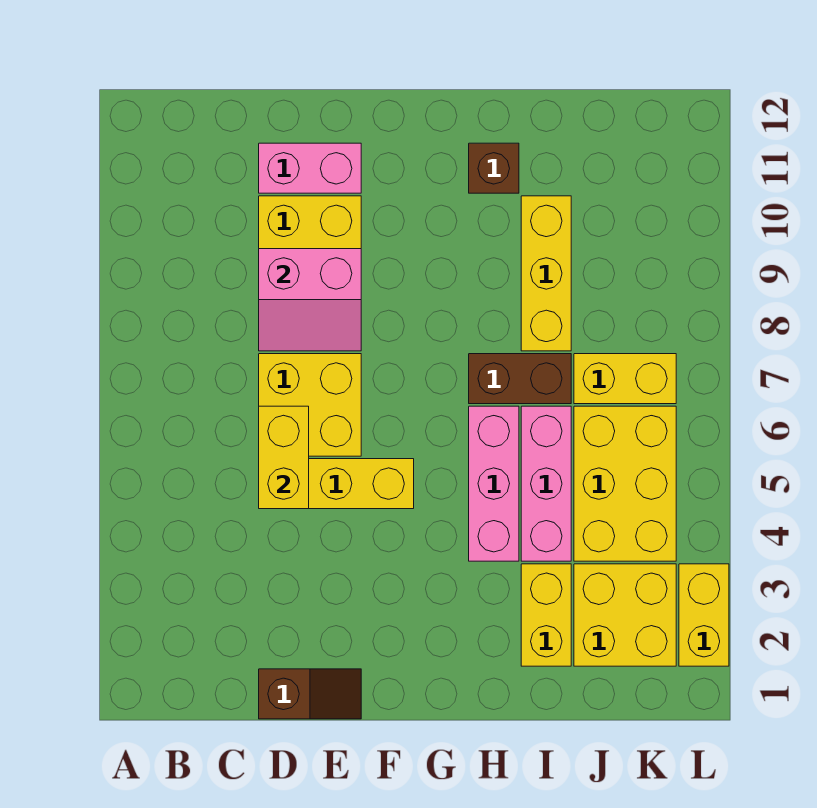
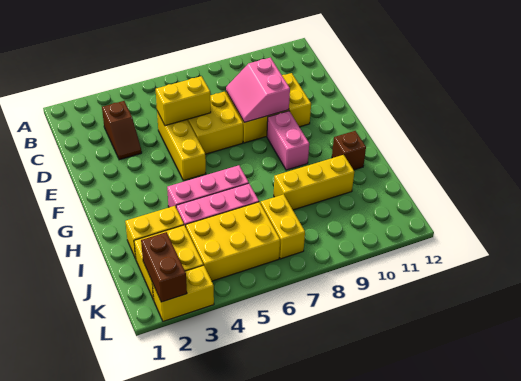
brown 1x2 slope [259,669,361,719] -> brown 1x2 slope moved to [102,101,142,160]
pink 1x2 brick [259,143,361,193] -> pink 1x2 brick moved to [267,111,309,170]
brown 1x2 brick [469,354,571,404] -> brown 1x2 brick moved to [141,232,187,302]

